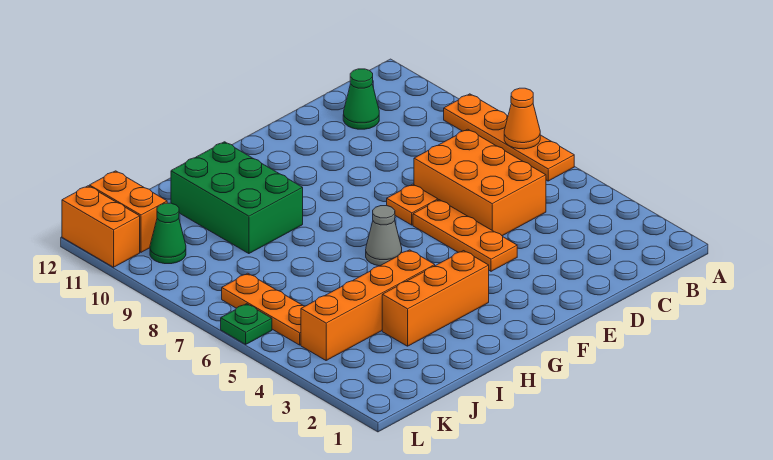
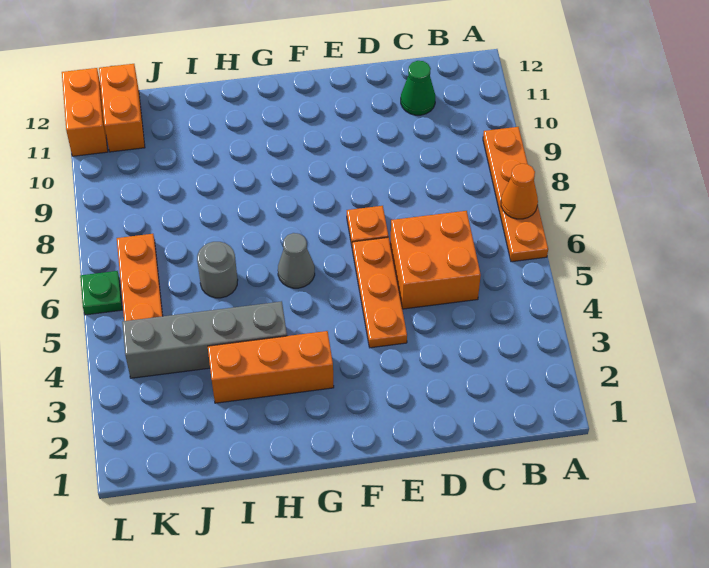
orange 2x3 brick [414,129,546,236] -> orange 2x2 brick [390,211,481,309]
orange 1x4 brick [301,250,435,360] -> grey 1x4 brick [122,301,287,378]
green 2x3 brick [171,142,303,254] -> none
none -> grey 1x1 round brick [197,242,238,298]
green 1x1 cone [150,203,186,264] -> none

